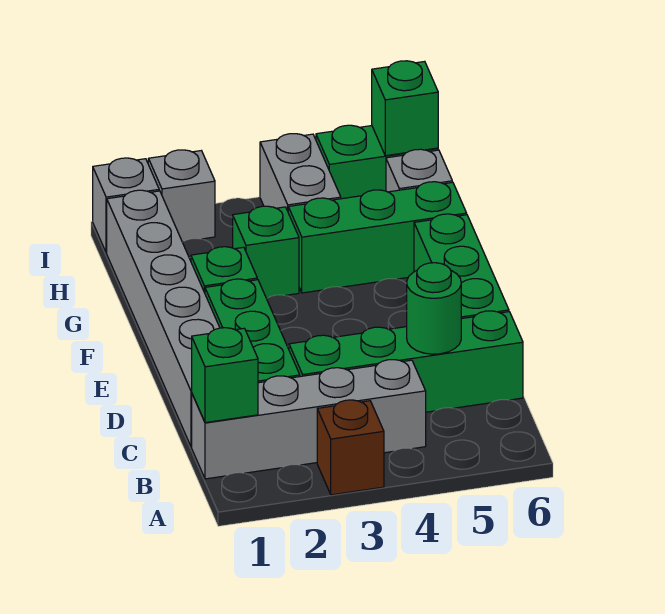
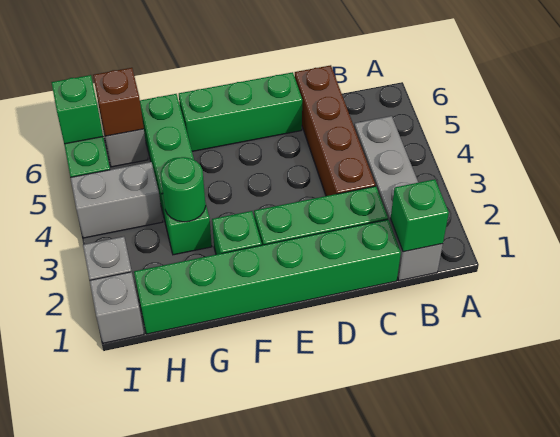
brown 1x1 brick [317,400,384,495] -> brown 1x1 brick moved to [93,68,144,136]
grey 1x6 brick [107,190,220,447] -> green 1x6 brick [134,220,401,334]
green 1x4 brick [289,311,523,412] -> brown 1x4 brick [295,65,375,196]
green 1x1 round brick [407,263,461,354] -> green 1x1 round brick moved to [161,157,206,222]

